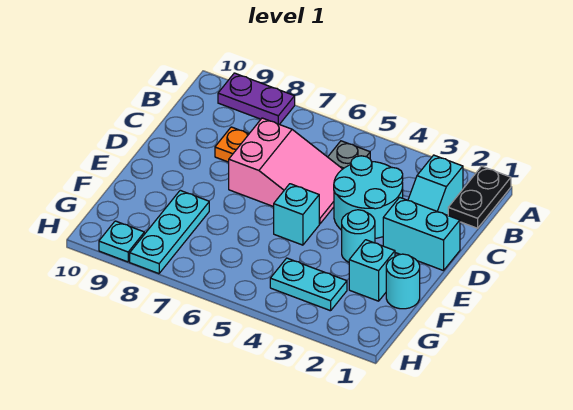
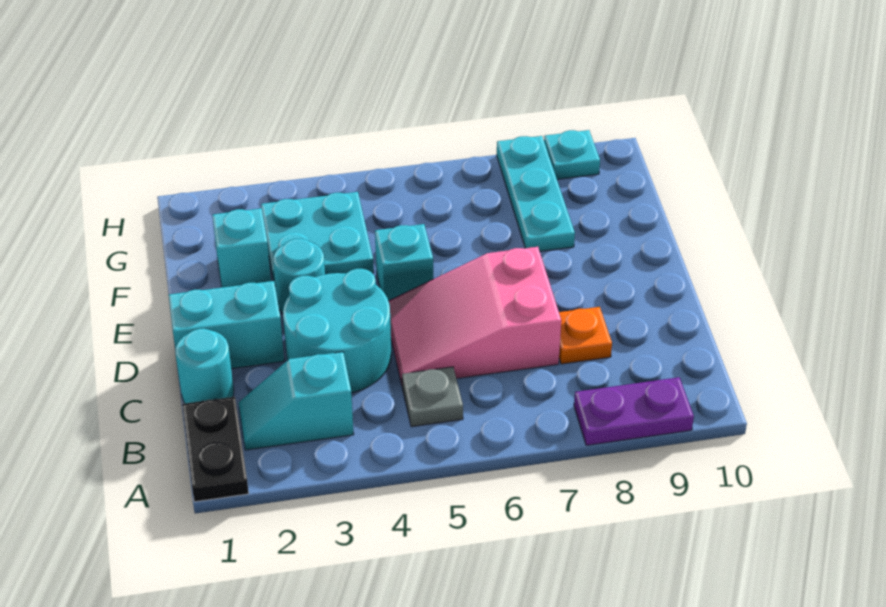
cyan 1x2 slope [408,155,463,215] -> cyan 1x2 slope turned to [239,352,354,450]
cyan 1x1 round brick [386,254,420,309] -> cyan 1x1 round brick moved to [175,329,234,403]
cyan 1x2 plate [270,258,347,311] -> cyan 2x2 plate [261,192,374,286]

